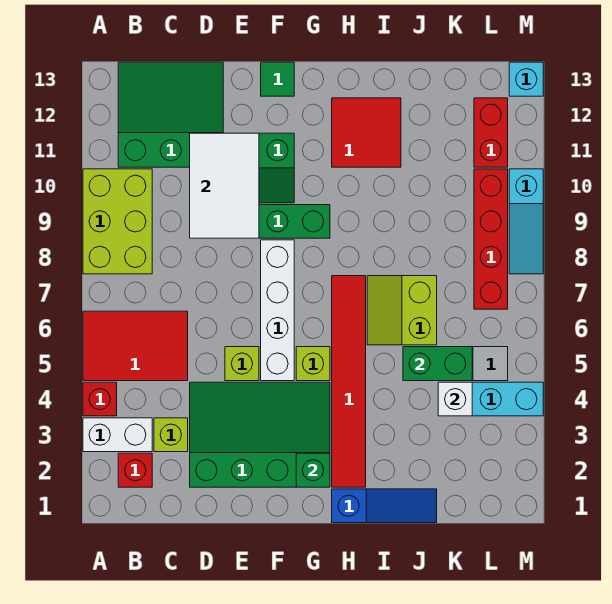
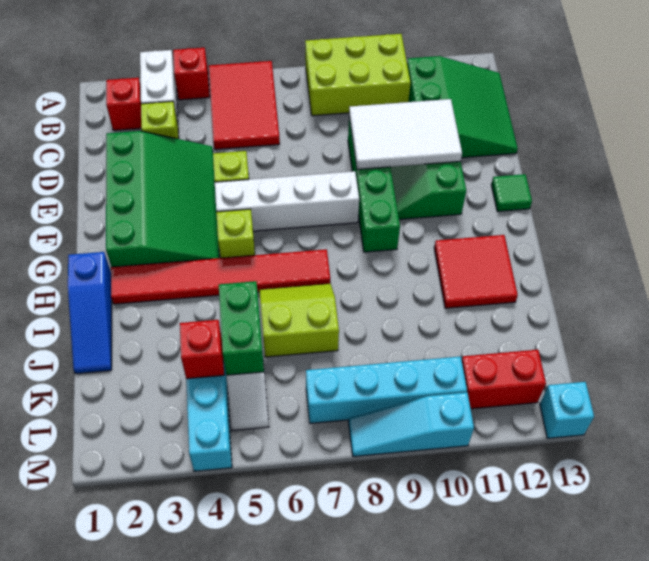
green 1x1 brick [296,453,330,487] -> none
white 1x1 brick [438,382,472,416] -> red 1x1 brick [180,320,224,379]
red 1x4 brick [474,169,508,309] -> cyan 1x4 brick [306,356,467,423]

